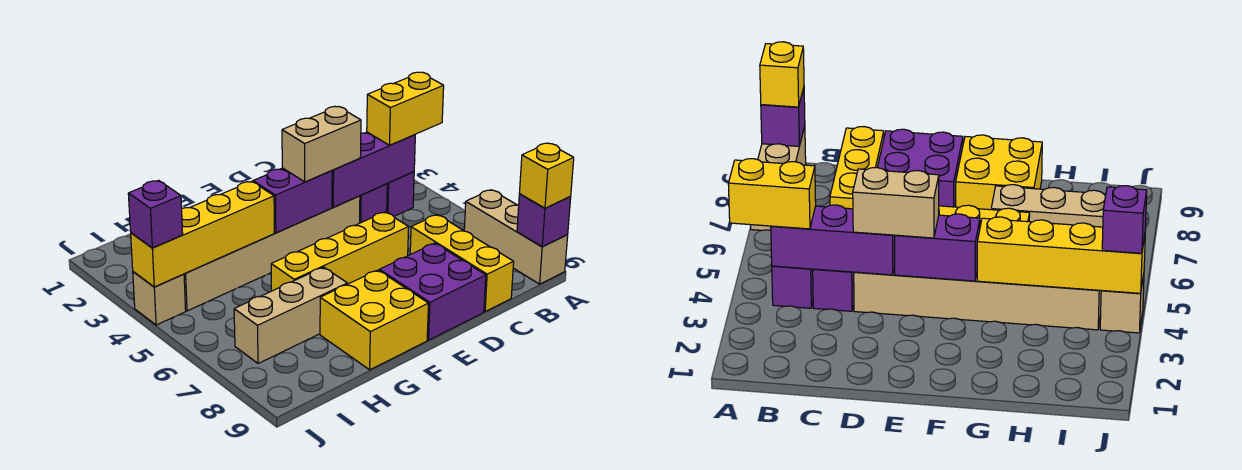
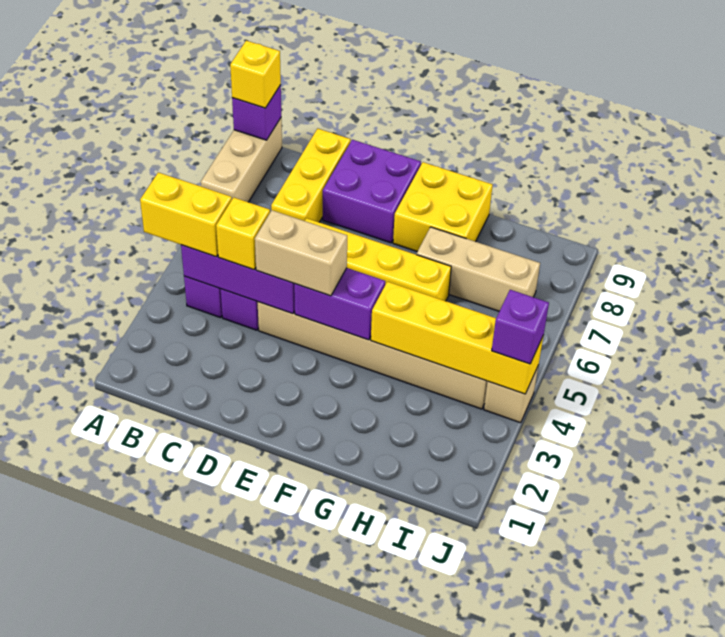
none -> yellow 1x1 brick [216,197,270,270]

